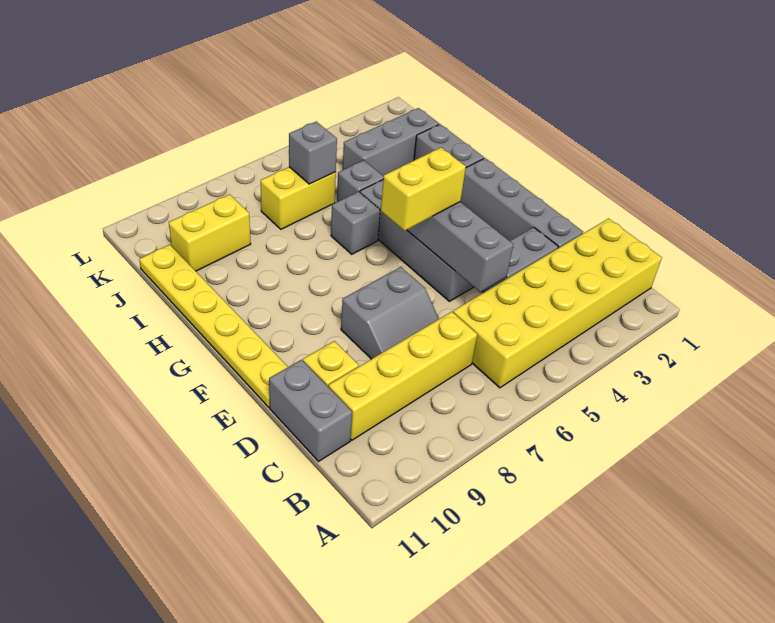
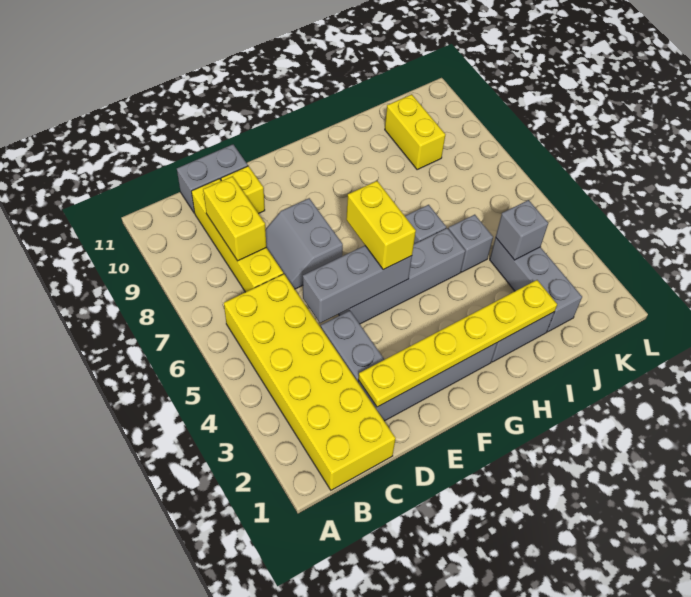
yellow 1x6 plate [139,245,288,407] -> yellow 1x6 plate moved to [358,280,557,407]
yellow 1x2 brick [261,167,336,229] -> yellow 1x2 brick moved to [203,176,266,261]
grey 1x1 brick [289,122,337,184] -> grey 1x1 brick moved to [496,200,548,260]

